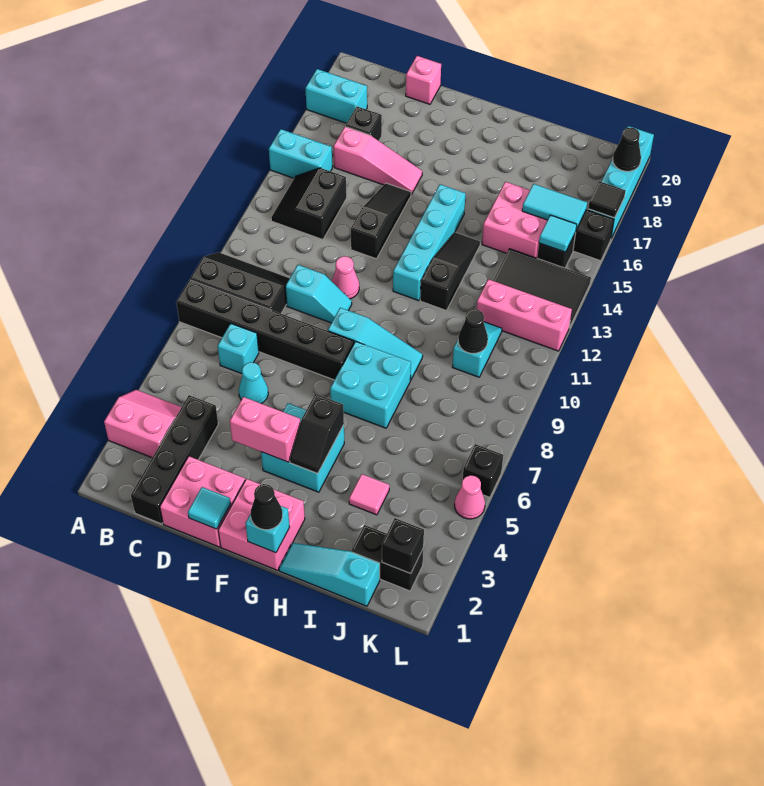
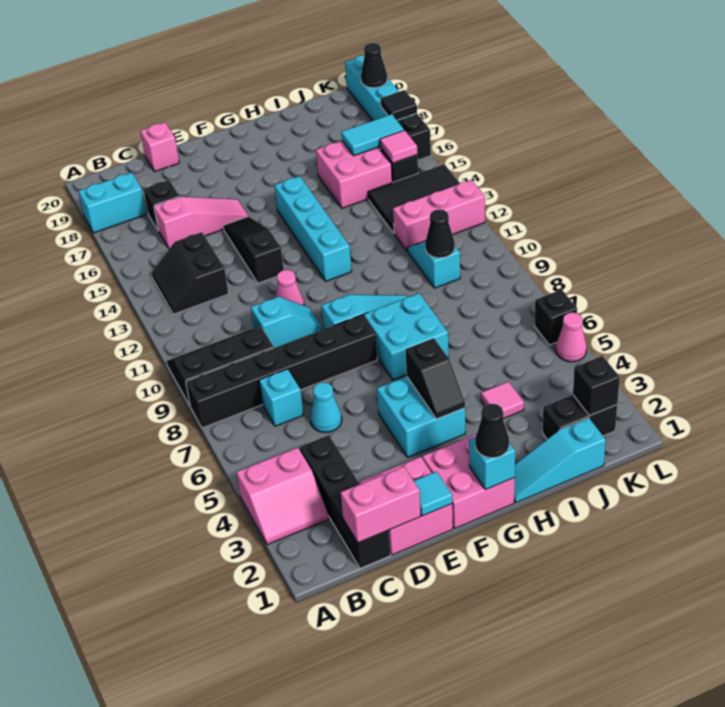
pink 2x2 slope [104,390,182,458] -> pink 2x2 slope turned to [236,447,329,545]
cyan 1x2 brick [269,129,332,178] -> none
pink 1x2 brick [230,397,301,462] -> pink 1x2 brick moved to [341,466,421,543]
black 1x3 slope [420,233,480,311] -> none
cyan 1x1 tile [539,215,577,252] -> pink 1x1 tile [380,130,417,163]

